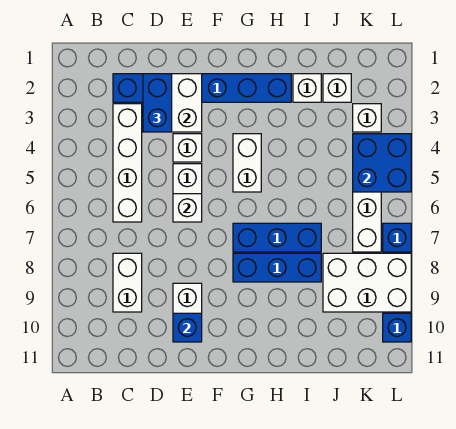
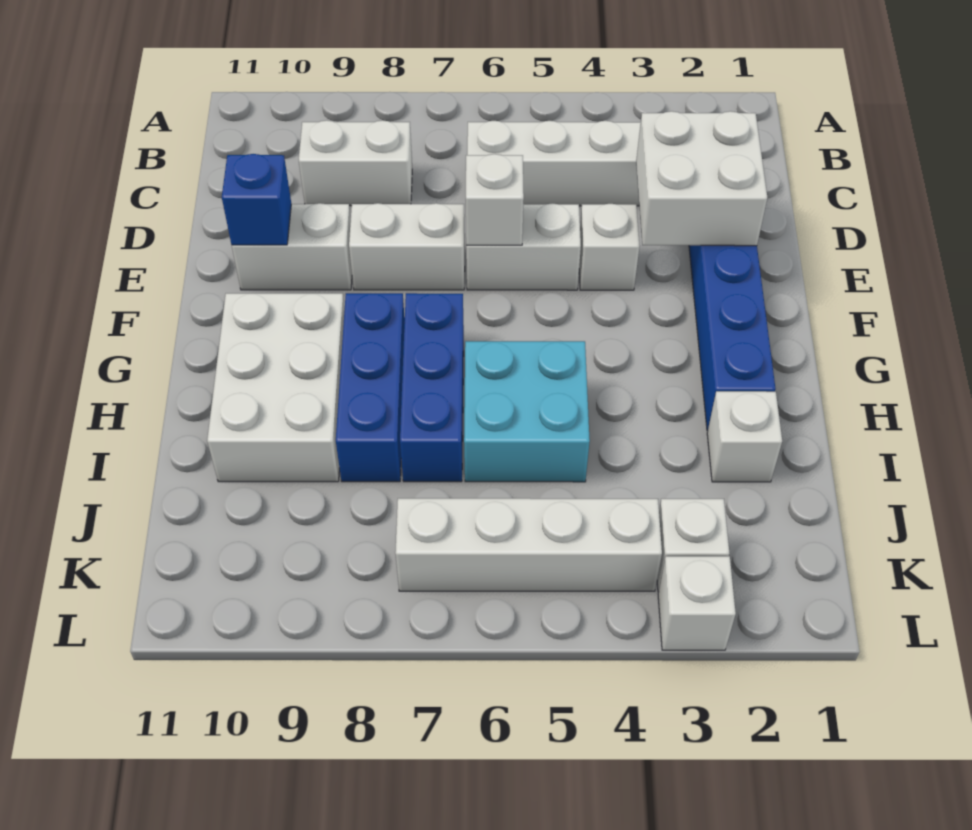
blue 1x2 brick [143,74,172,132] -> none
white 1x2 brick [233,134,261,192] -> white 1x2 brick moved to [349,203,465,290]
none -> cyan 2x2 brick [464,341,590,482]
white 1x1 brick [323,74,351,102] -> white 1x1 brick moved to [658,556,736,650]
white 2x3 brick [323,253,411,312] -> white 2x3 brick moved to [207,293,345,482]
blue 2x2 brick [353,134,411,192] -> none
blue 1x1 brick [383,223,411,252] -> none
blue 1x1 brick [383,313,411,342] -> none

